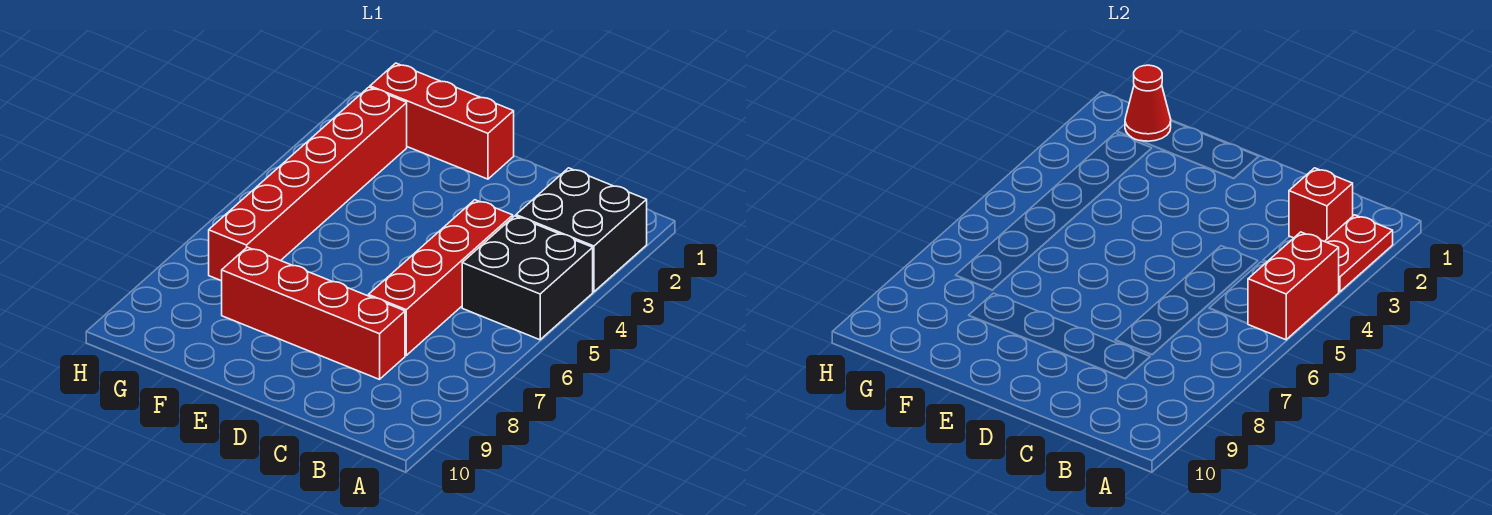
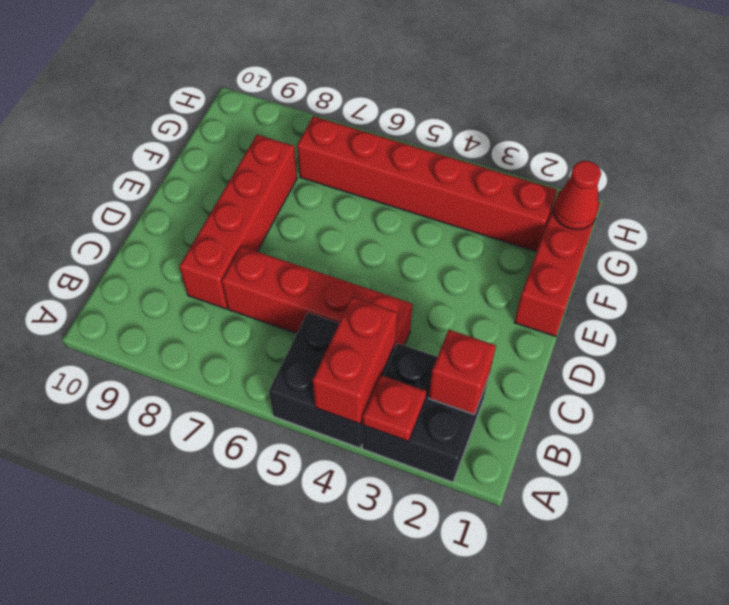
red 1x2 plate [1325,215,1393,292] -> red 1x1 plate [362,375,426,441]
red 1x2 brick [1248,232,1339,340] -> red 1x2 brick turned to [313,297,397,424]

